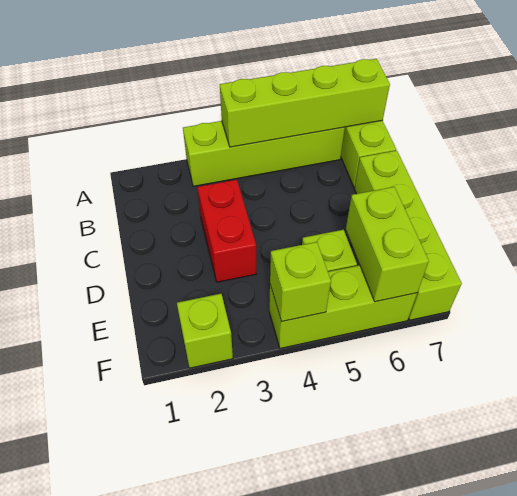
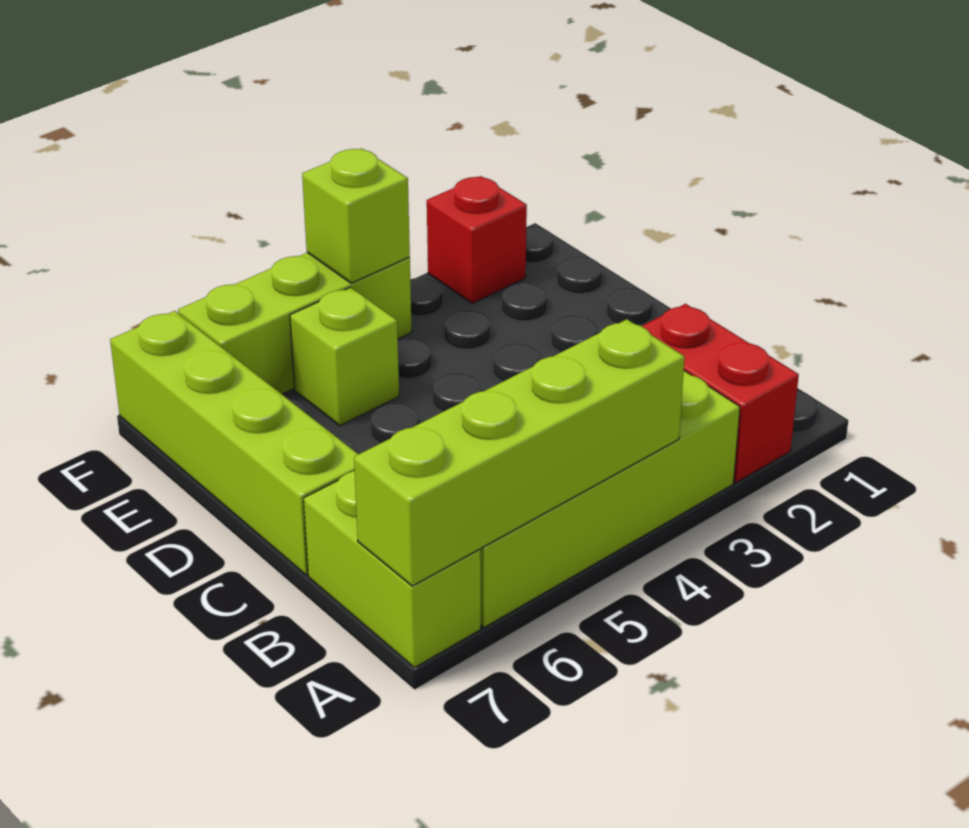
red 1x2 brick [198,180,256,282] -> red 1x2 brick moved to [642,304,799,483]
lime 1x2 brick [346,187,429,302] -> none
lime 1x1 brick [177,294,233,368] -> red 1x1 brick [427,176,527,303]

